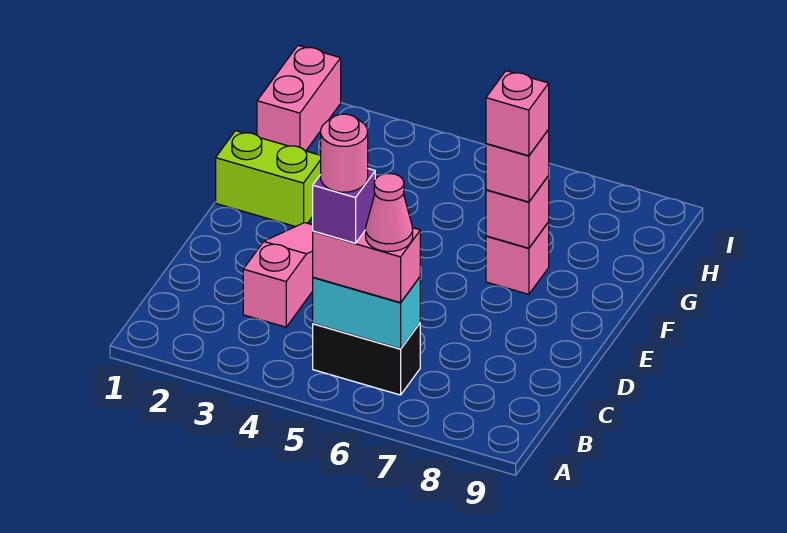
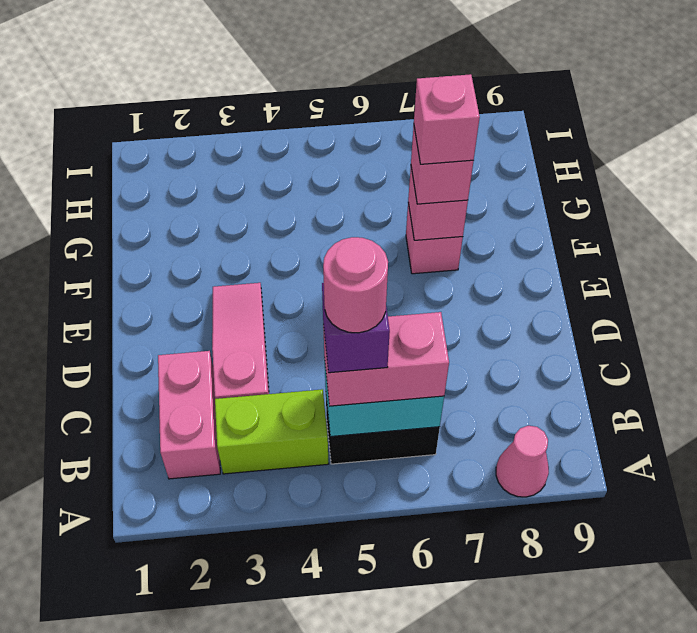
pink 1x1 cone [366,173,413,252] -> pink 1x1 cone moved to [496,426,549,497]
lime 1x2 brick [216,131,321,227] -> lime 1x2 brick moved to [215,389,329,474]
pink 1x2 brick [257,45,341,151] -> pink 1x2 brick moved to [158,351,220,479]

